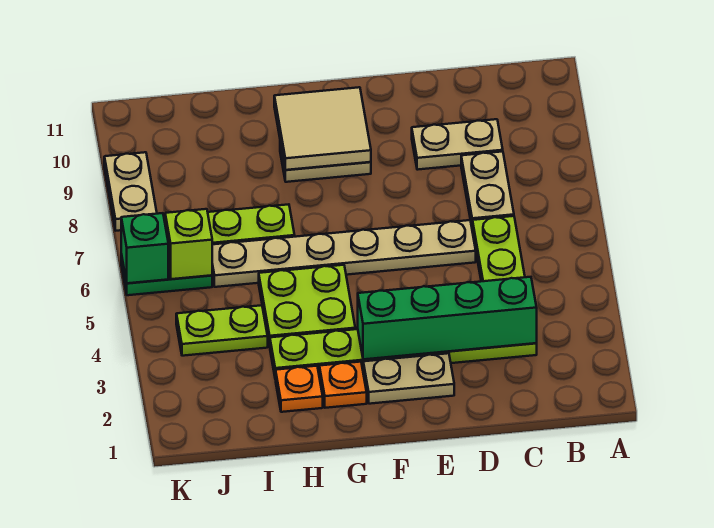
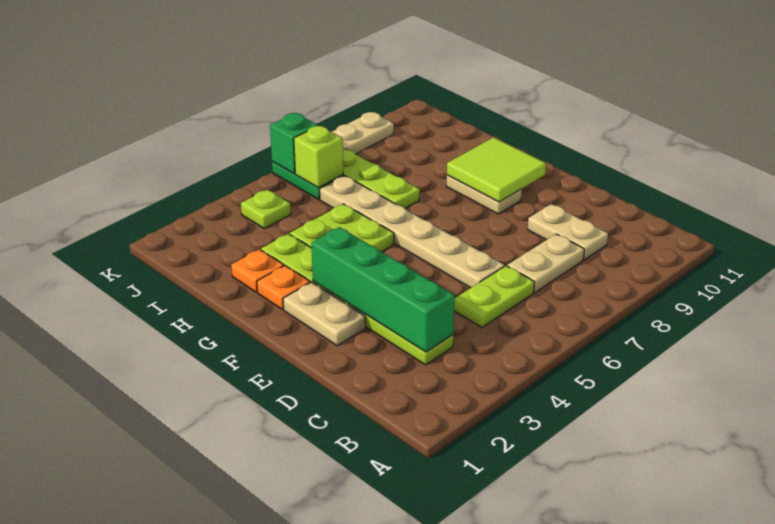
tan 2x2 tile [274,87,371,170] -> lime 2x2 tile [447,137,546,202]
lime 1x2 plate [176,305,268,356] -> lime 1x1 plate [241,190,291,229]

